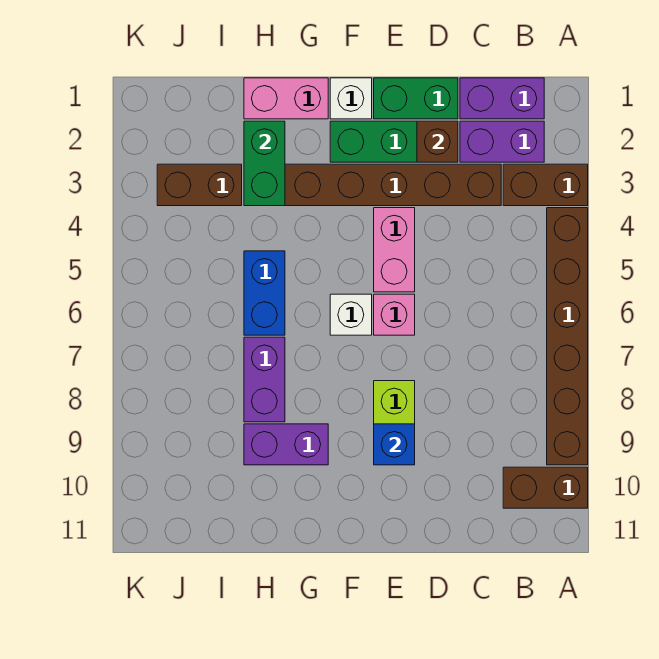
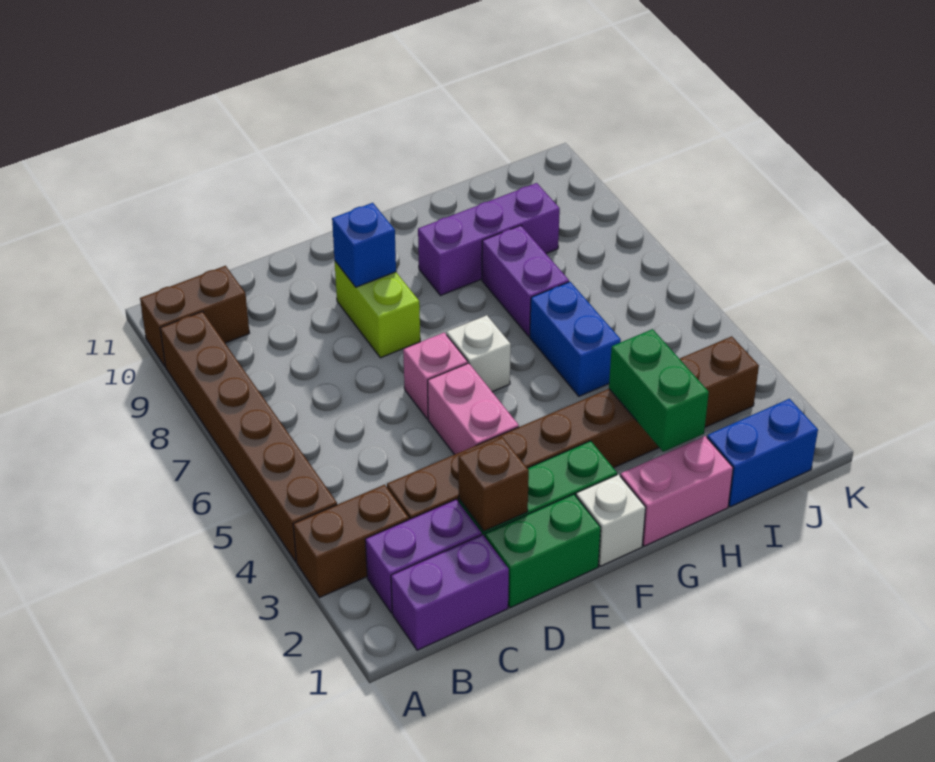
purple 1x2 brick [244,424,328,465] -> purple 1x3 brick [418,183,560,296]
none -> blue 1x2 brick [707,399,818,507]

